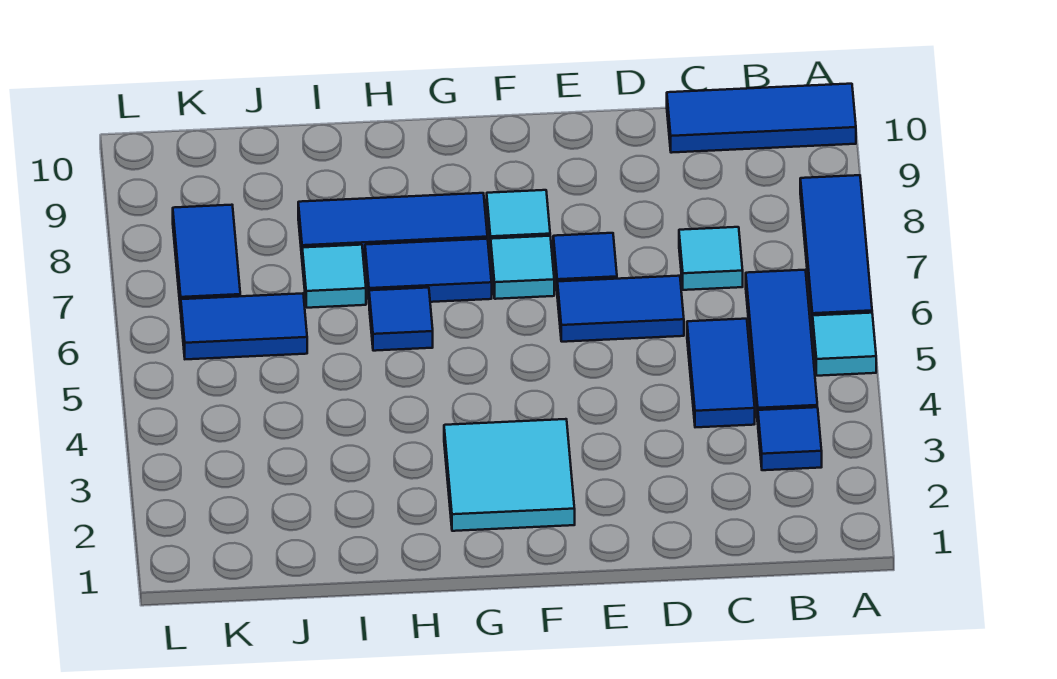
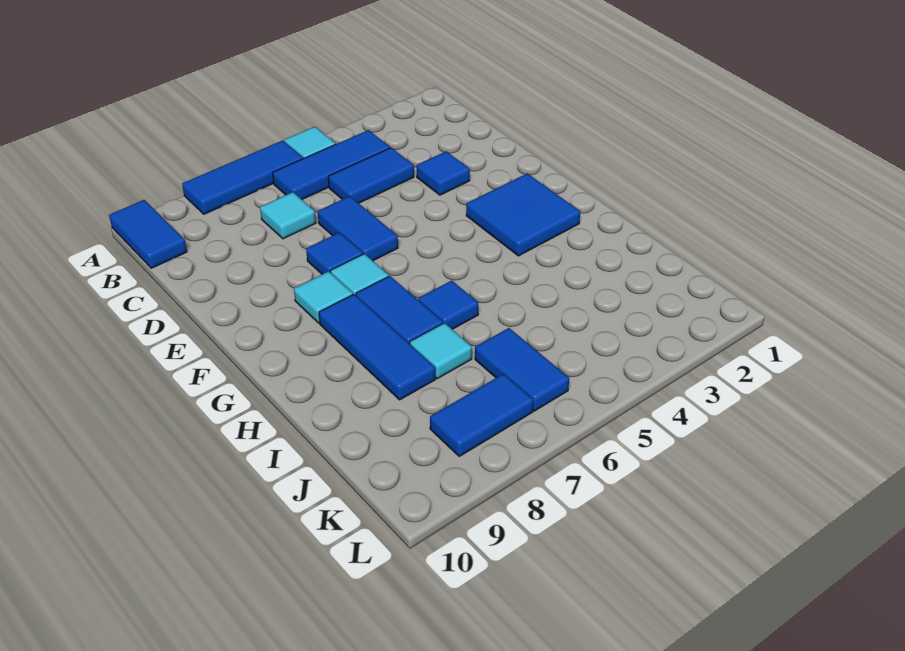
blue 1x3 tile [667,84,856,153] -> blue 1x2 tile [109,200,187,268]
blue 1x1 tile [758,407,822,470] -> blue 1x1 tile moved to [417,151,470,195]
cyan 2x2 tile [444,419,575,531] -> blue 2x2 tile [466,173,580,256]

